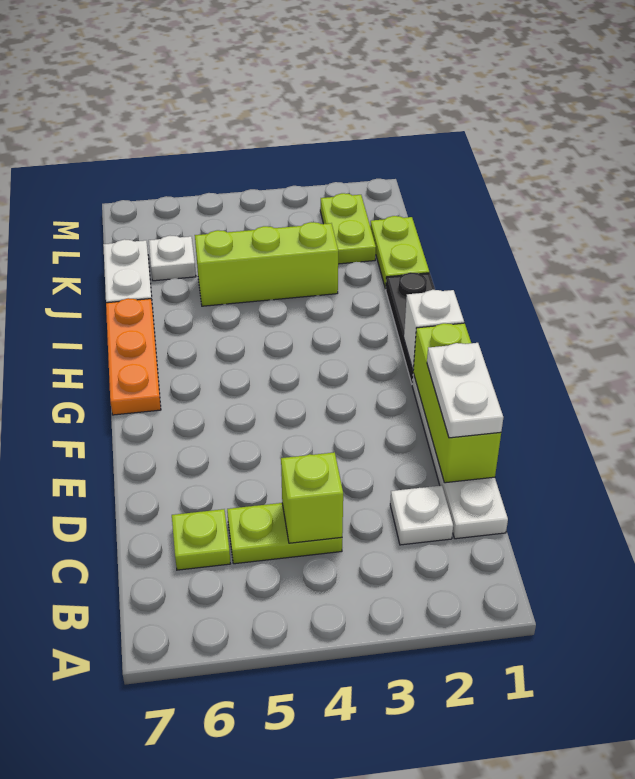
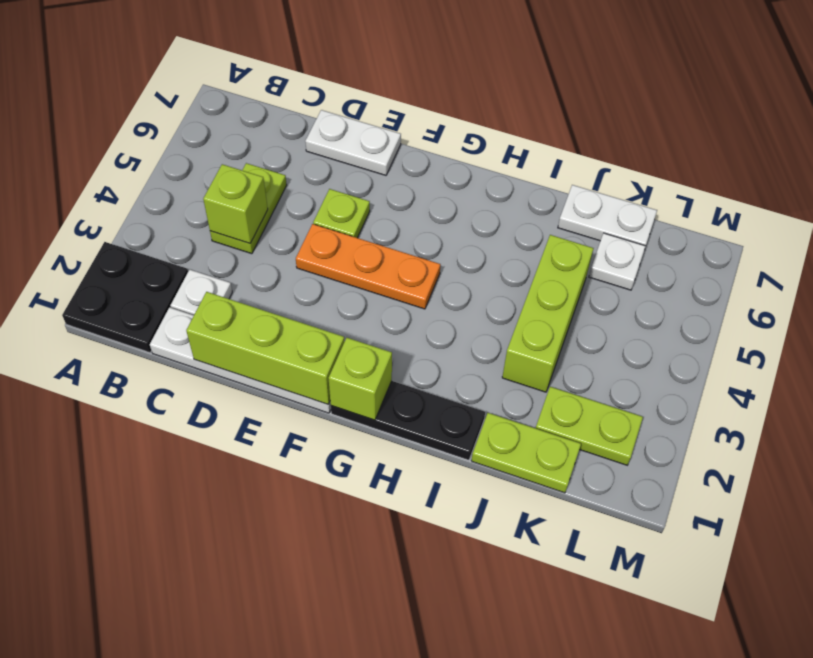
none -> black 2x2 plate [62,242,188,353]
lime 1x1 plate [172,509,230,570] -> lime 1x1 plate moved to [313,189,370,238]
white 1x2 plate [427,343,503,438] -> white 1x2 plate moved to [305,110,401,175]
white 1x1 brick [404,290,464,370] -> lime 1x1 brick [329,338,392,420]
orange 1x3 plate [106,298,161,415] -> orange 1x3 plate moved to [296,224,440,309]

